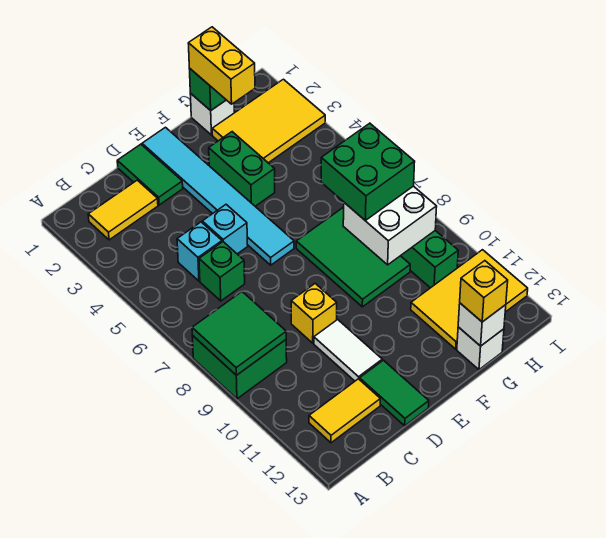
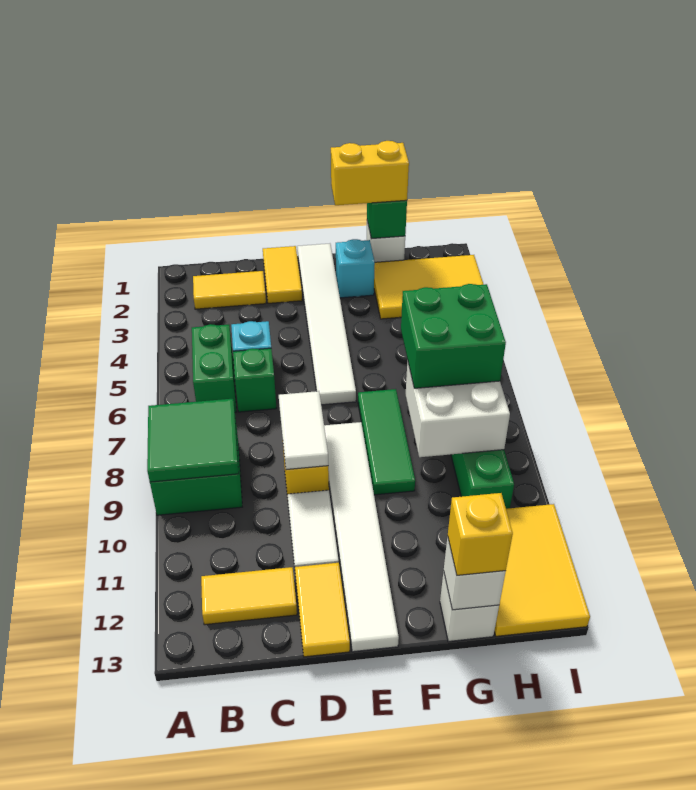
green 1x2 tile [117,144,183,205] -> yellow 1x2 tile [263,246,302,303]
cyan 1x1 brick [202,205,248,254] -> cyan 1x1 brick moved to [336,239,375,298]
none -> white 1x2 tile [279,391,328,470]
green 1x2 tile [360,360,429,426] -> yellow 1x2 tile [295,563,350,657]
cyan 1x6 tile [142,127,294,265] -> white 1x6 tile [297,244,356,405]
none -> white 1x6 tile [324,422,399,652]
green 1x2 brick [209,132,275,206] -> green 1x2 brick moved to [192,324,236,412]
green 2x3 tile [296,207,410,307] -> green 1x3 tile [358,389,415,495]
yellow 1x2 brick [188,27,255,104] -> yellow 1x2 brick turned to [331,141,409,205]
yellow 2x3 tile [411,250,528,349] -> yellow 2x3 tile turned to [494,504,590,636]

